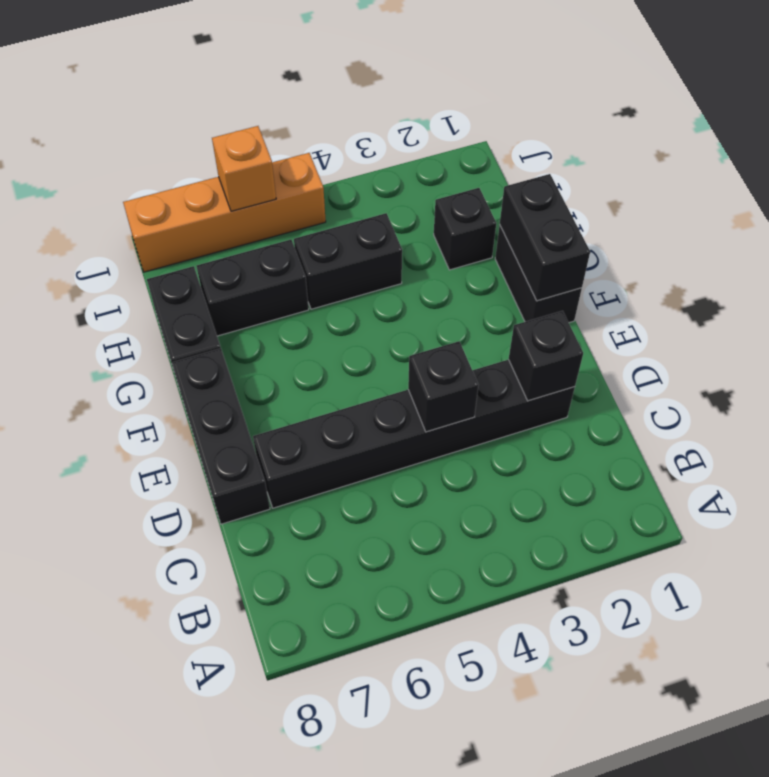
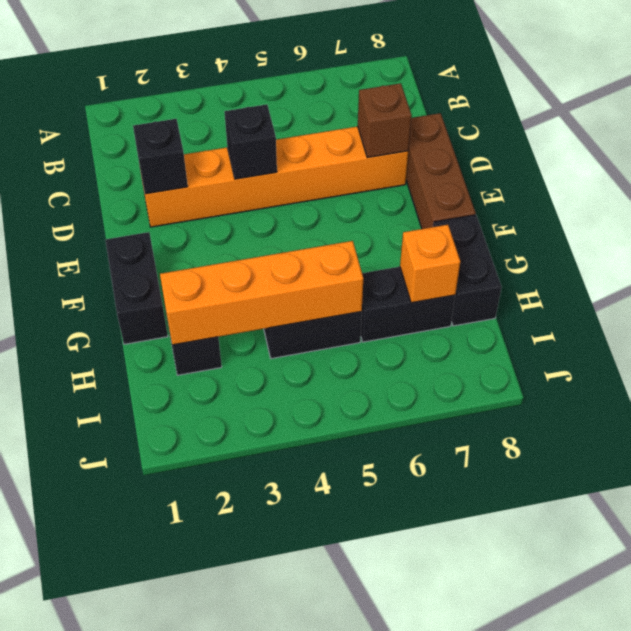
black 1x6 brick [253,360,575,508] -> orange 1x6 brick [141,126,408,227]
none -> brown 1x1 brick [358,83,412,158]
black 1x3 brick [172,348,270,524] -> brown 1x3 brick [406,113,476,229]
black 1x2 brick [500,174,590,301] -> none
orange 1x4 brick [123,153,326,272] -> orange 1x4 brick moved to [160,241,363,345]
orange 1x1 brick [212,126,276,211] -> orange 1x1 brick moved to [400,225,460,303]

